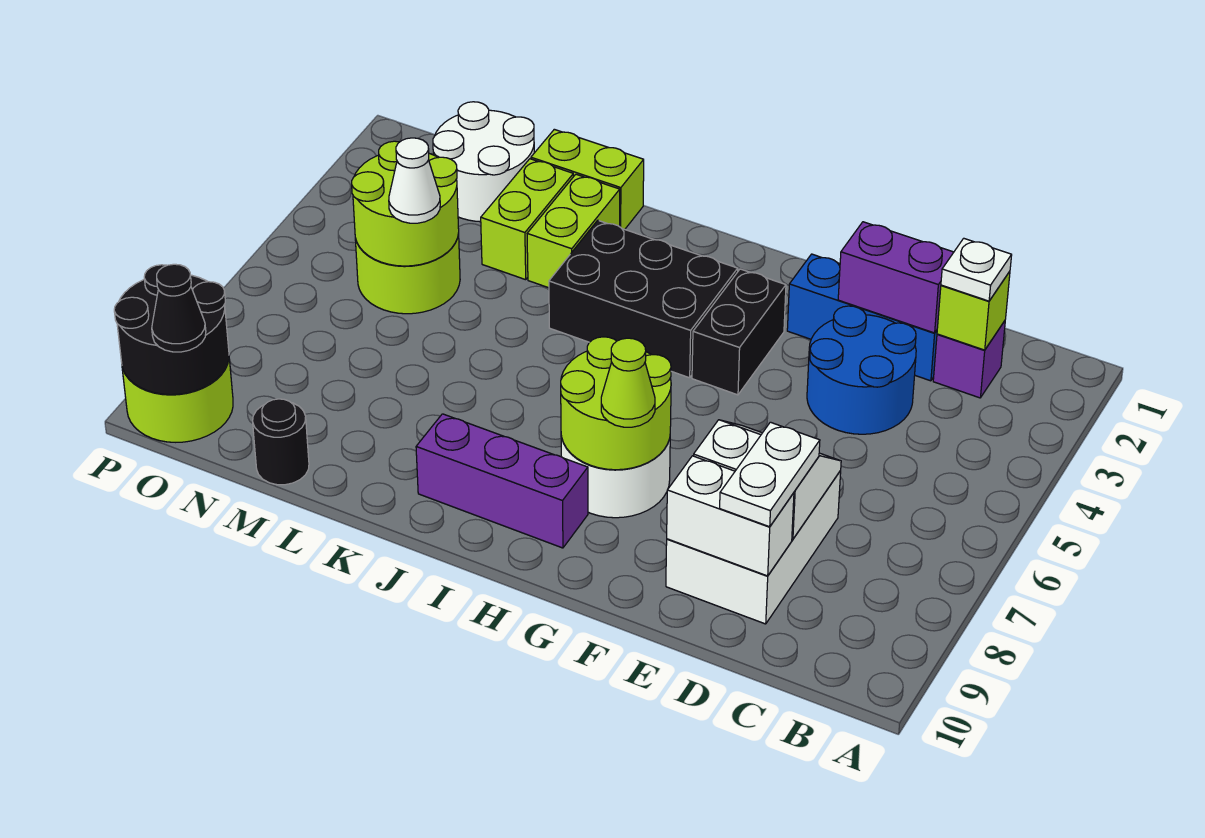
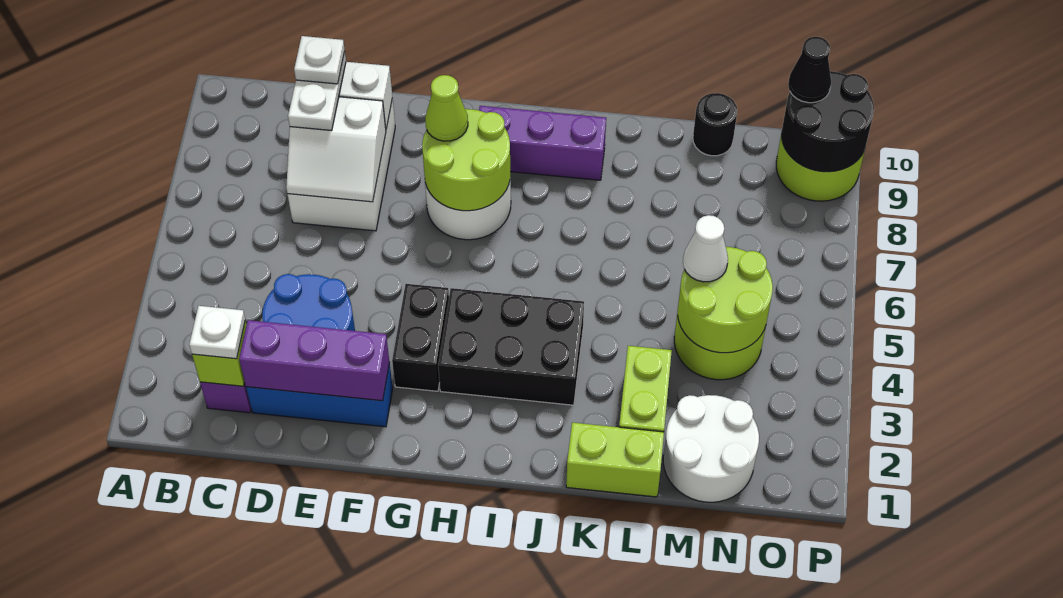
purple 1x2 brick [838,222,954,333] -> purple 1x3 brick [239,320,389,401]
none -> white 1x1 plate [294,36,345,84]
lime 1x2 brick [527,174,620,288] -> none

